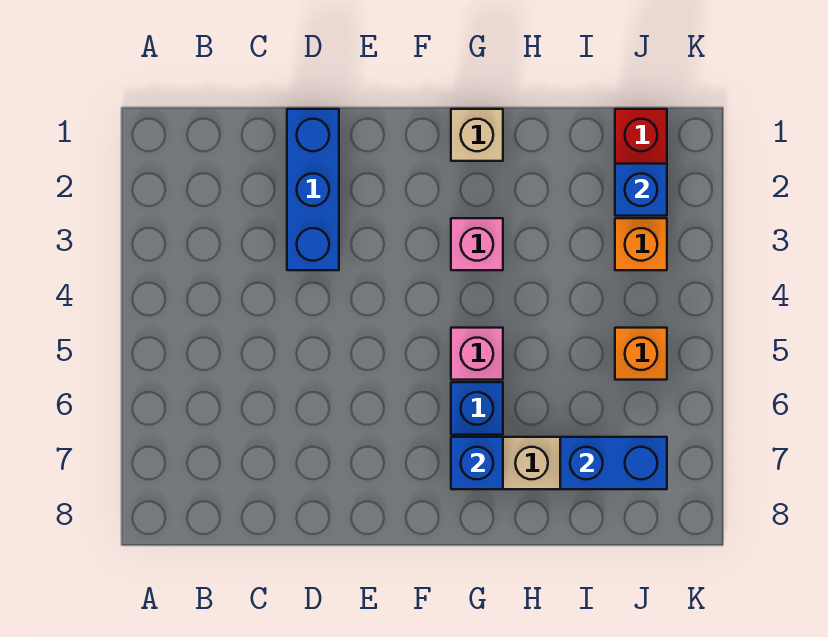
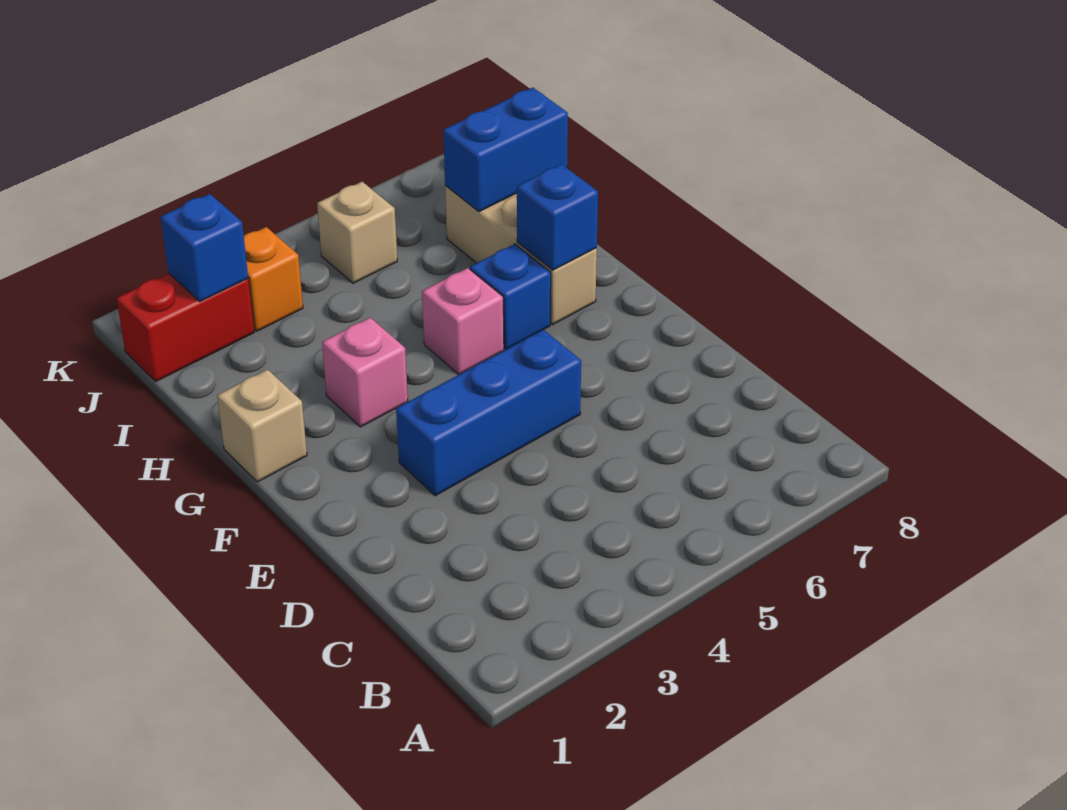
blue 1x3 brick [287,109,339,270] -> blue 1x3 brick moved to [396,330,581,496]
blue 1x2 brick [560,437,667,489] -> blue 1x2 brick turned to [443,88,568,212]
orange 1x1 brick [615,328,667,380] -> tan 1x1 brick [317,182,397,283]

